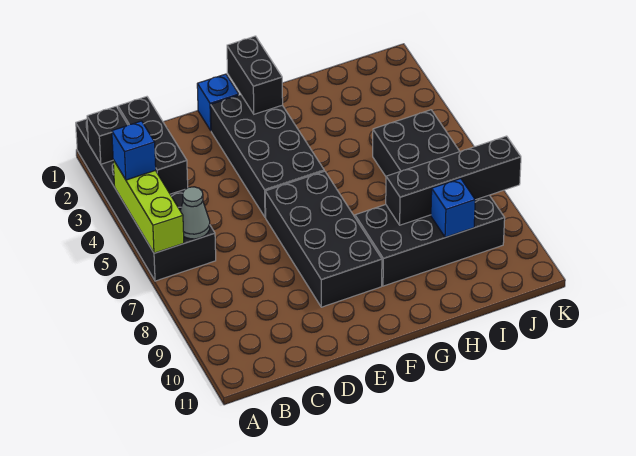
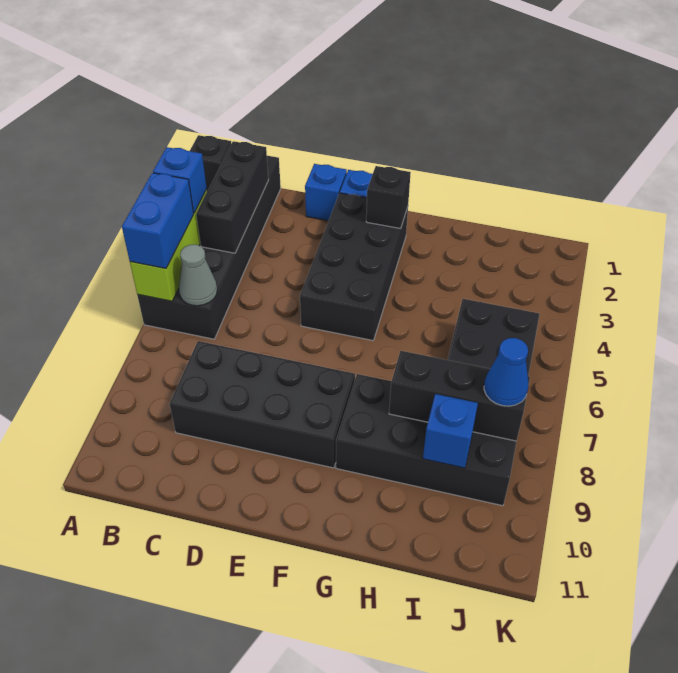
none -> blue 1x2 brick [122,173,194,268]
none -> blue 1x1 brick [305,164,347,221]
black 2x4 brick [265,171,382,307] -> black 2x4 brick turned to [170,341,355,468]
black 1x2 brick [227,36,283,114] -> black 1x1 brick [366,166,411,228]
black 1x4 brick [386,136,521,225] -> black 1x3 brick [389,351,530,441]
none -> blue 1x1 cone [484,338,528,406]

